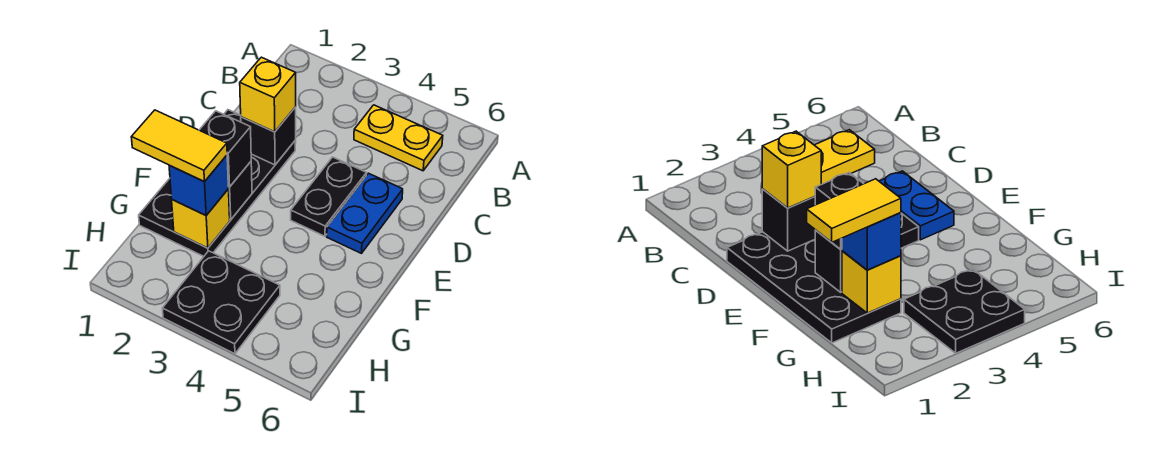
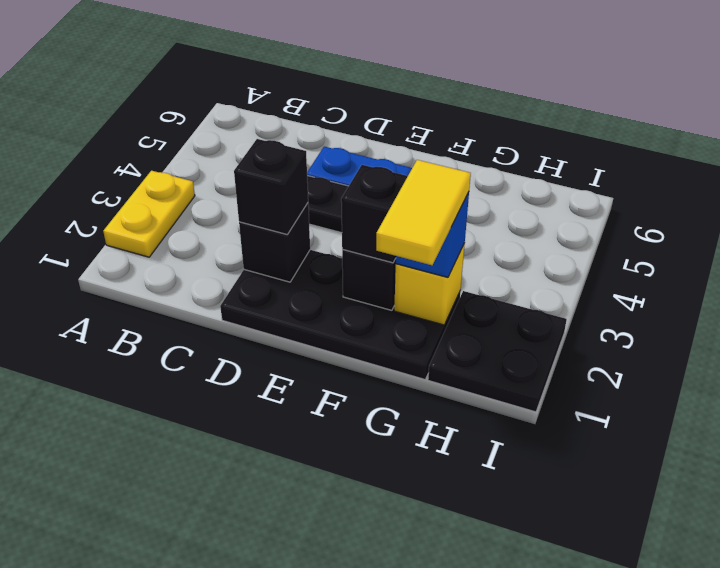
yellow 1x2 plate [354,105,443,171] -> yellow 1x2 plate moved to [103,171,195,257]
yellow 1x1 brick [240,57,296,132] -> black 1x1 brick [234,139,308,234]
black 2x2 plate [162,251,280,354] -> black 2x2 plate moved to [428,291,567,412]

